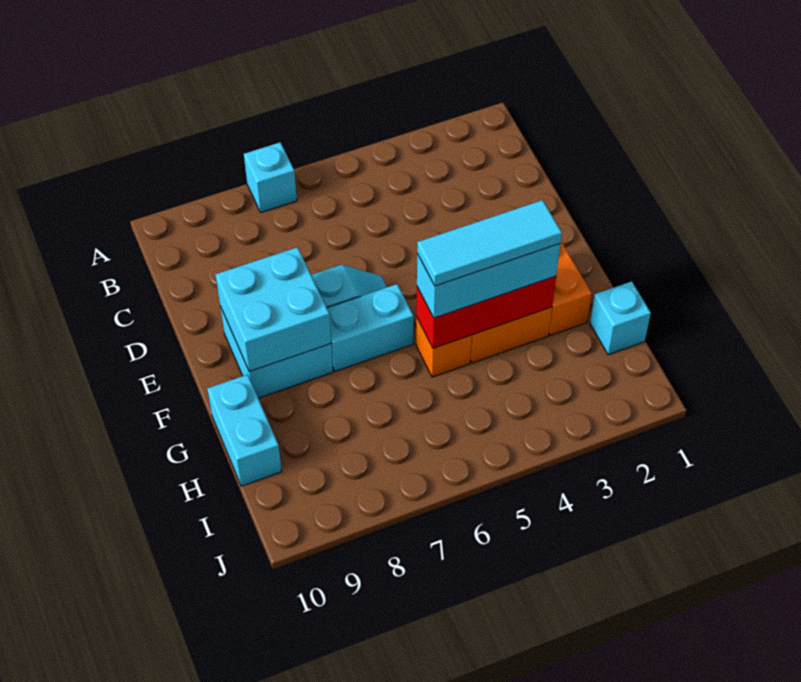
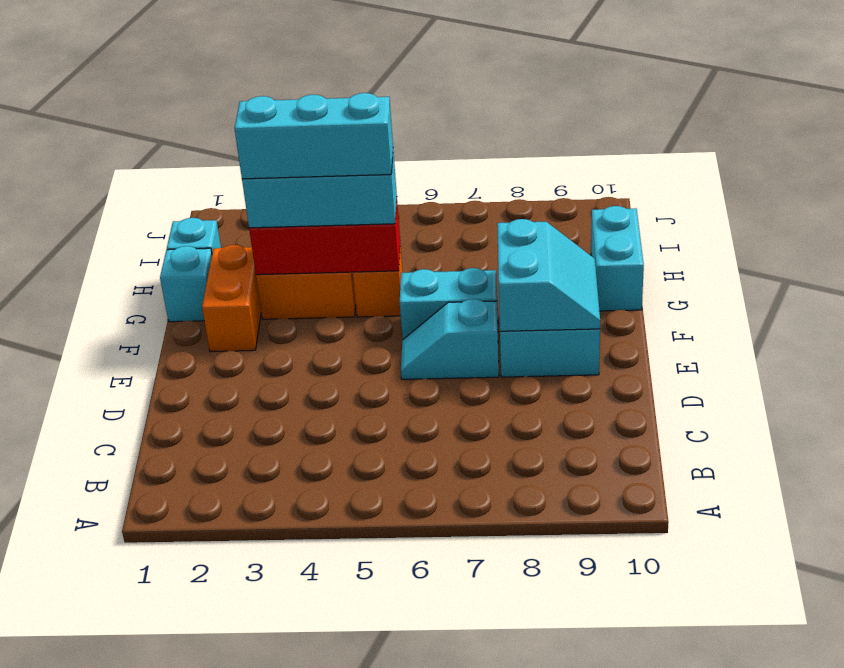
cyan 1x1 brick [244,142,297,212] -> cyan 1x1 brick moved to [160,246,212,322]
cyan 2x2 brick [215,247,331,372] -> cyan 2x2 slope [497,219,600,331]
cyan 1x3 tile [417,200,562,286] -> cyan 1x3 brick [234,93,393,179]

